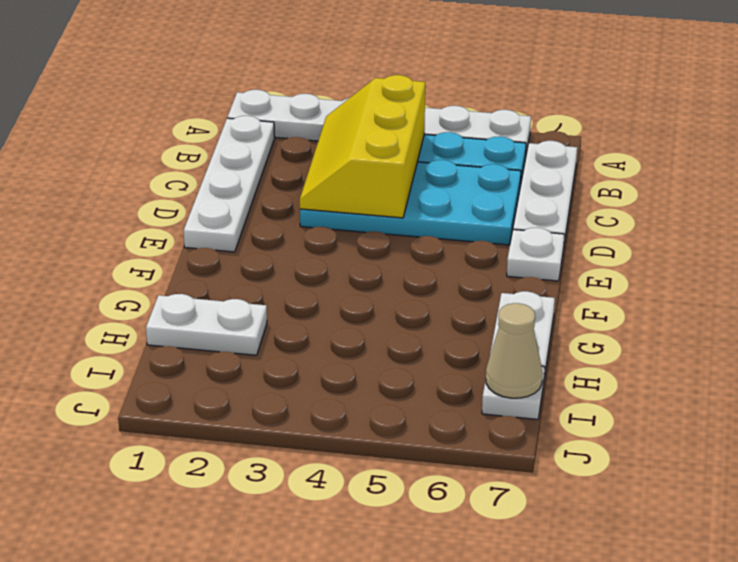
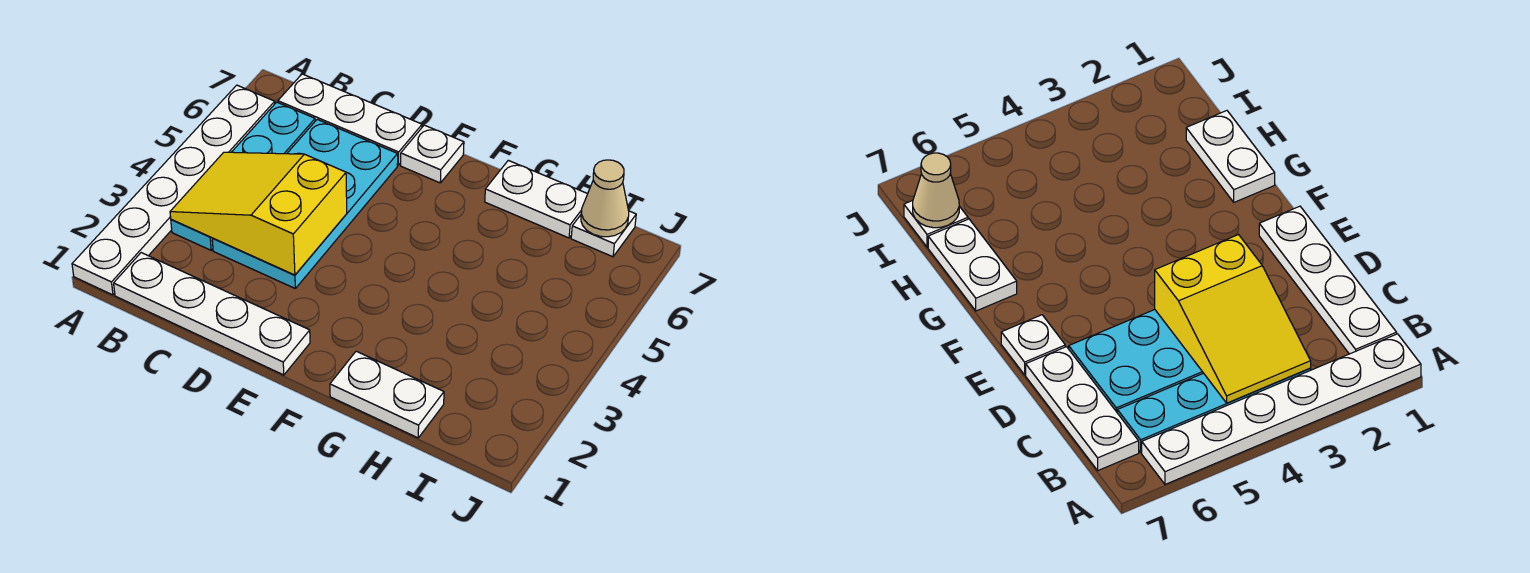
yellow 2x3 slope [300,75,425,218] -> yellow 2x3 slope turned to [170,152,347,275]
white 1x2 plate [146,294,267,355] -> white 1x2 plate turned to [330,351,444,438]

